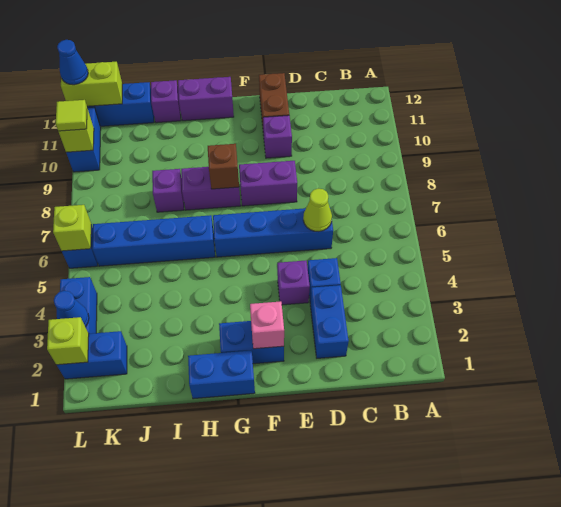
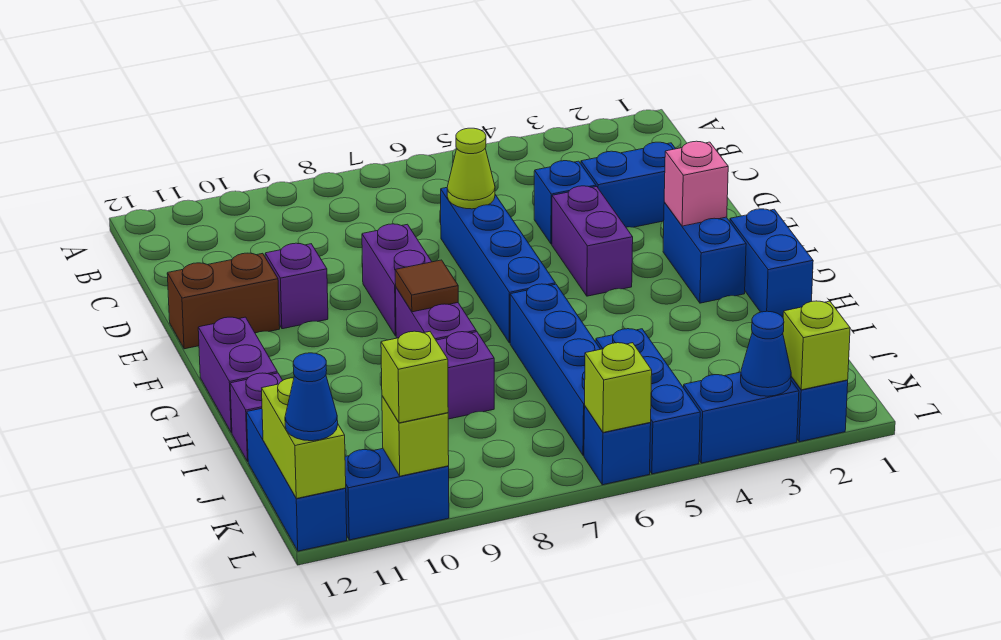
purple 1x1 brick [277,261,310,305] -> purple 1x2 brick [552,186,633,296]
brown 1x1 brick [208,144,239,189] -> brown 1x1 tile [395,260,458,312]
none -> blue 1x3 brick [596,329,700,474]
lime 1x1 tile [56,100,87,131] -> lime 1x1 brick [381,331,448,423]

